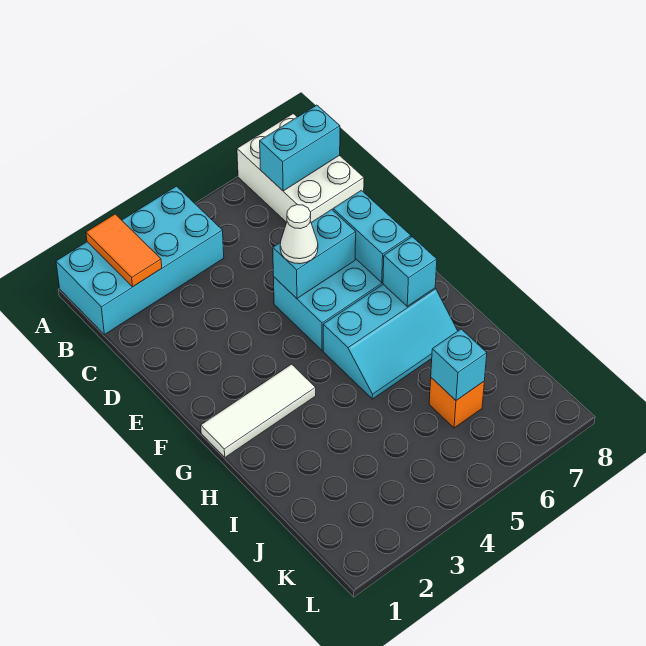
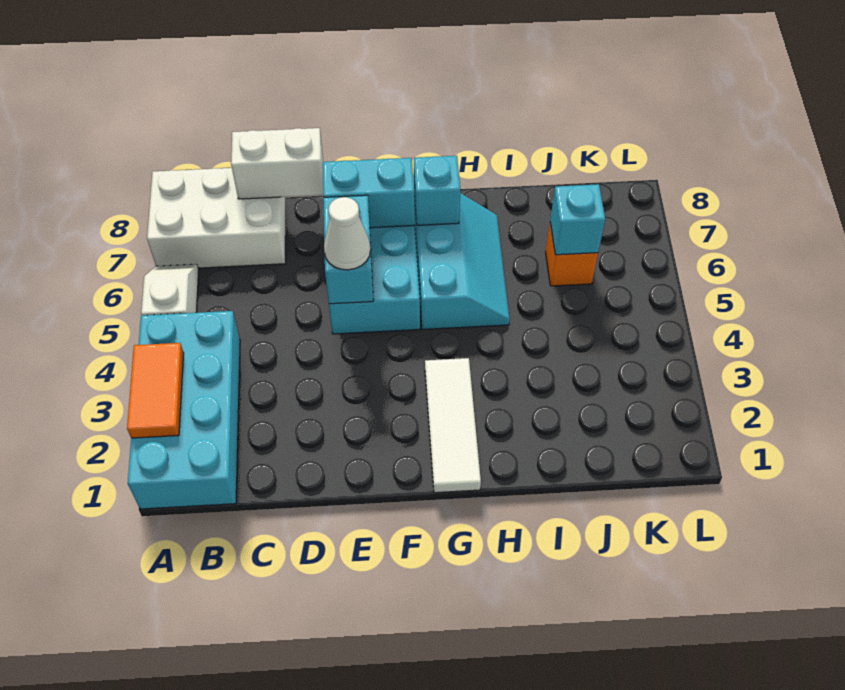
orange 1x2 tile [86,214,162,287] -> orange 1x2 tile turned to [127,343,184,438]
none -> white 1x2 slope [141,264,199,315]
cyan 1x2 brick [260,105,340,191] -> none
none -> white 1x2 brick [231,128,323,199]

